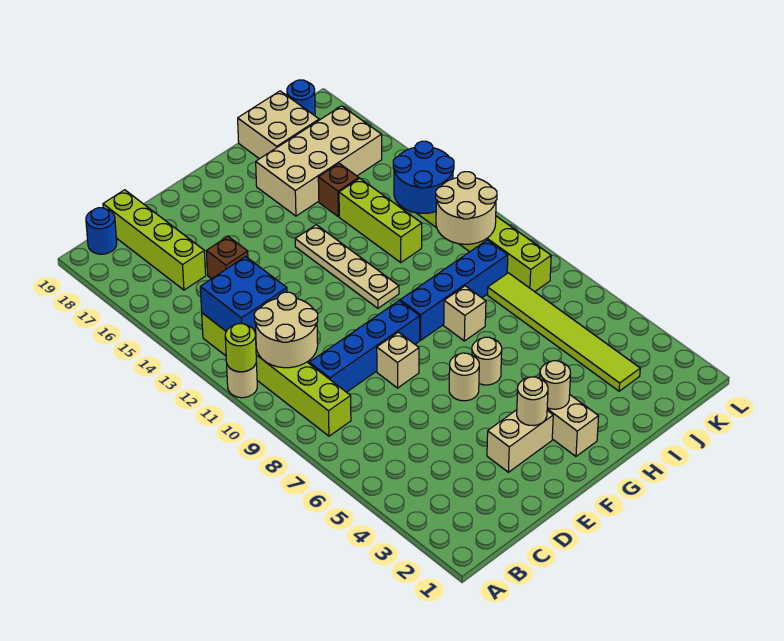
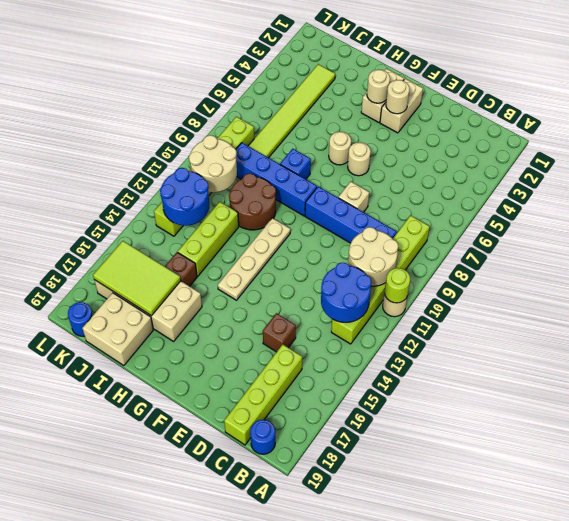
blue 2x2 brick [200,257,287,335] -> blue 2x2 round brick [321,263,371,322]
tan 1x2 brick [487,410,553,472] -> tan 1x2 brick turned to [380,79,423,133]
tan 1x1 brick [444,286,486,341] -> blue 1x1 brick [280,149,311,179]
none -> brown 2x2 round brick [229,174,276,230]
none -> lime 2x3 tile [93,241,181,316]

